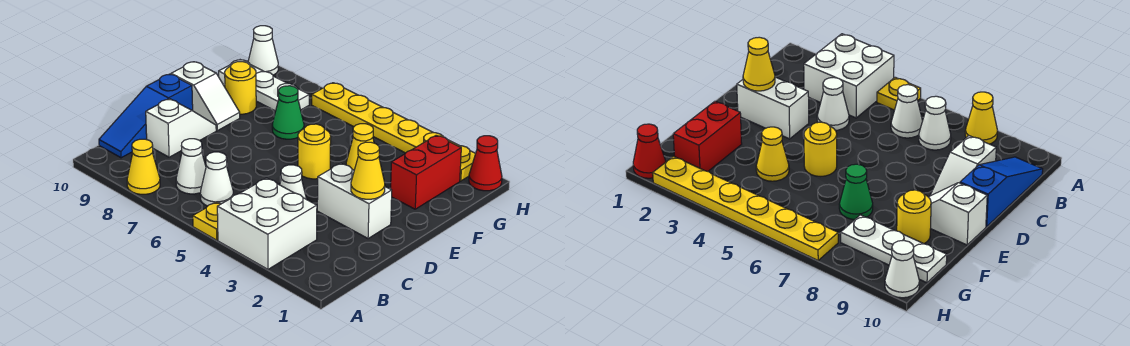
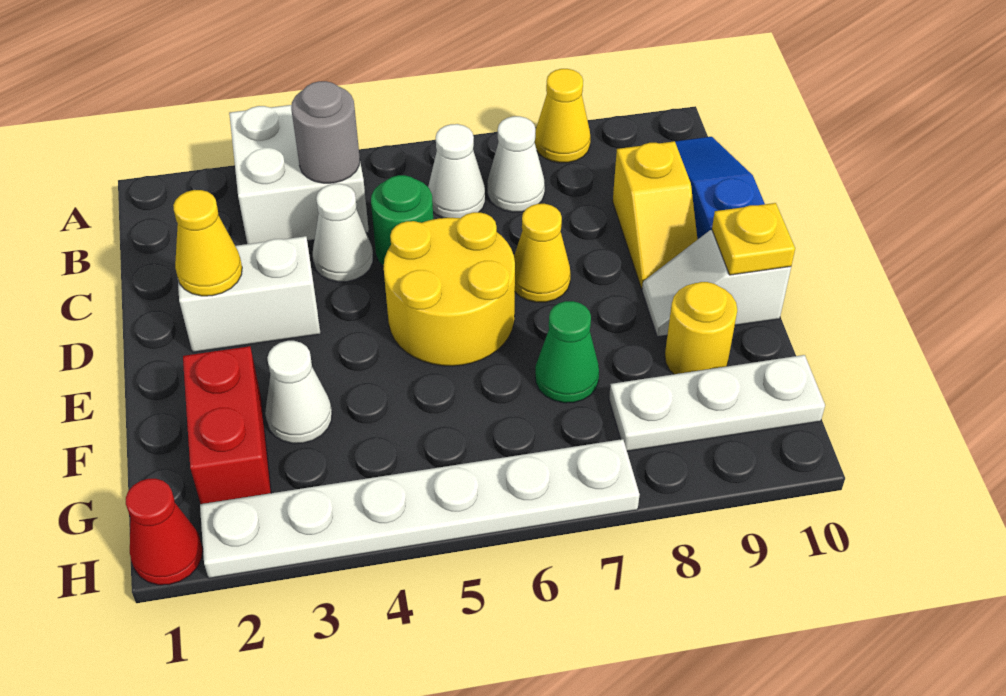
yellow 1x1 plate [193,202,220,240] -> yellow 1x1 plate moved to [712,203,795,275]
none -> grey 1x1 round brick [291,81,360,183]
none -> green 1x1 round brick [371,175,433,267]
white 1x2 slope [146,99,216,157] -> yellow 1x2 slope [613,141,698,289]
yellow 1x1 round brick [298,124,331,179] -> yellow 2x2 round brick [384,212,515,366]
yellow 1x1 cone [346,124,374,170] -> yellow 1x1 cone moved to [514,204,571,302]
yellow 1x6 plate [312,83,476,181] -> white 1x6 plate [200,439,640,578]
white 1x1 cone [248,26,278,75] -> white 1x1 cone moved to [265,341,332,444]

